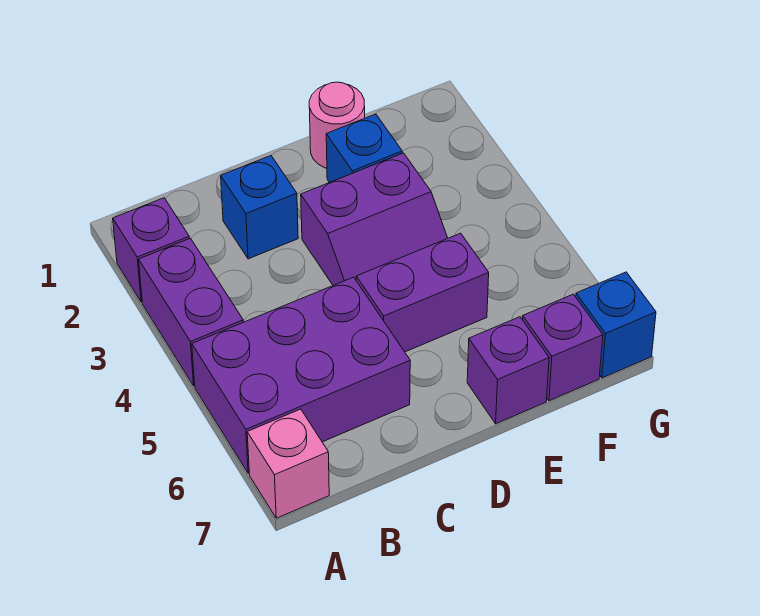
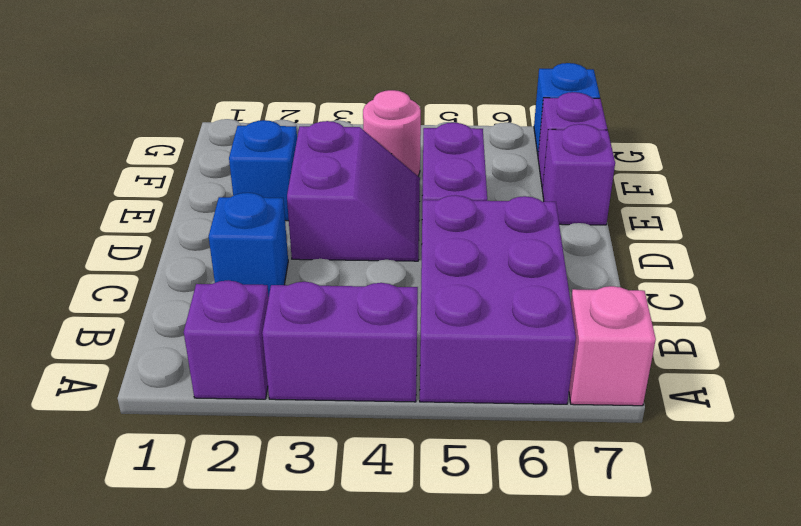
pink 1x1 round brick [309,82,365,168] -> pink 1x1 round brick moved to [363,90,421,176]

